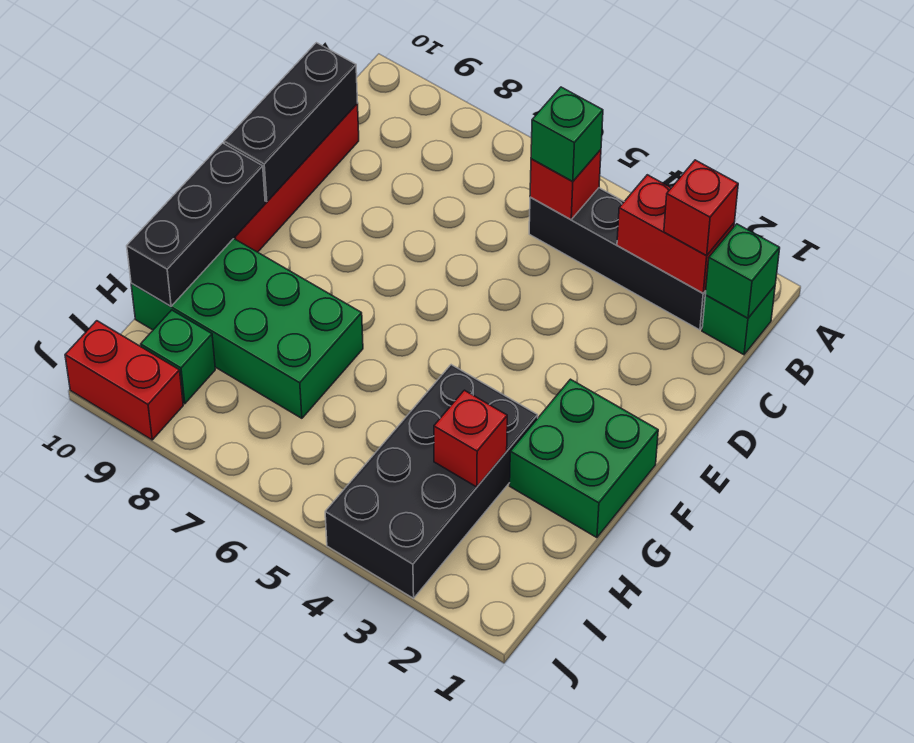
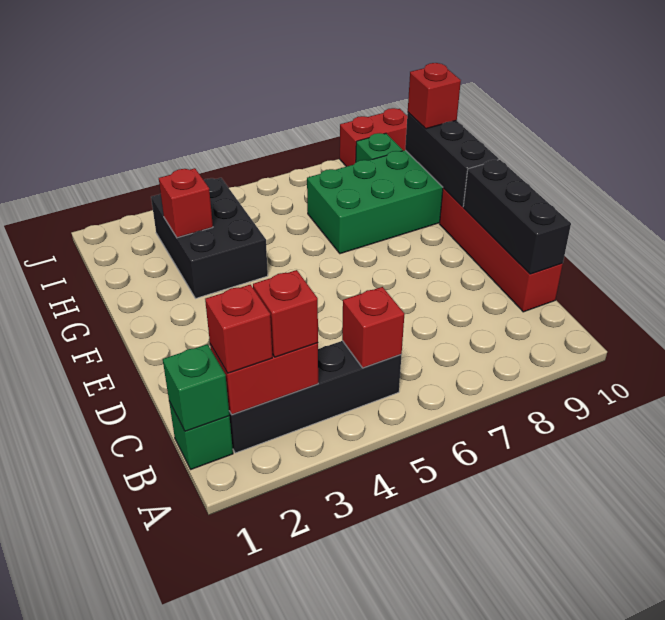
none -> red 1x1 brick [253,270,318,357]
green 1x1 brick [531,87,603,181] -> none
green 2x2 brick [510,379,658,538] -> none
black 2x4 brick [325,365,538,598] -> black 2x3 brick [151,178,268,298]
none -> red 1x1 brick [408,63,461,129]

